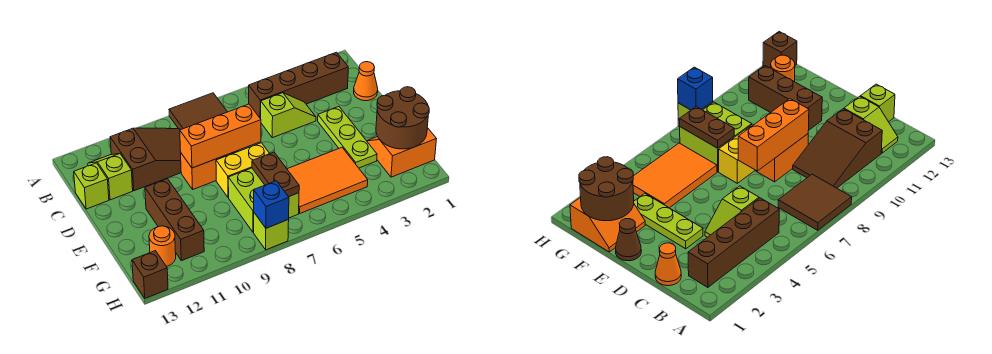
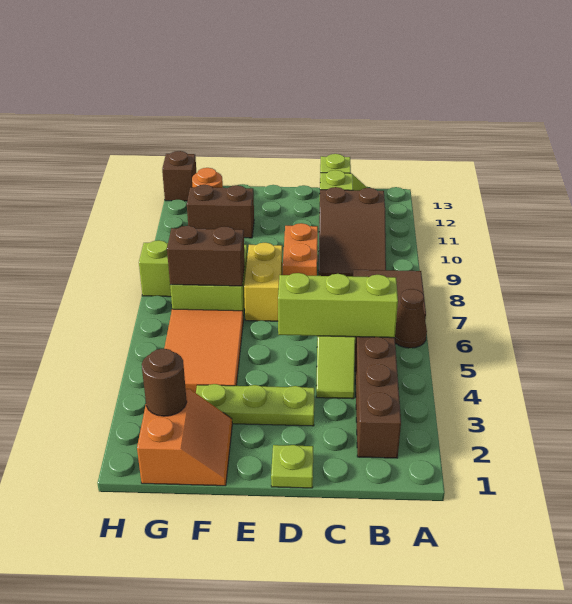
none -> lime 1x3 brick [278,273,398,338]
orange 1x1 cone [354,62,378,101] -> none
none -> lime 1x1 plate [271,445,313,488]
orange 1x3 brick [180,104,261,168] -> none
brown 1x1 cone [616,219,641,261] -> brown 1x1 cone moved to [395,289,427,348]
brown 1x3 brick [145,179,204,261] -> brown 1x2 brick [187,185,254,238]
brown 2x2 round brick [376,87,429,149] -> brown 1x1 round brick [142,349,187,416]
brown 1x2 plate [252,152,299,197] -> brown 1x2 brick [167,226,245,286]
blue 1x1 brick [254,181,289,228] -> none

